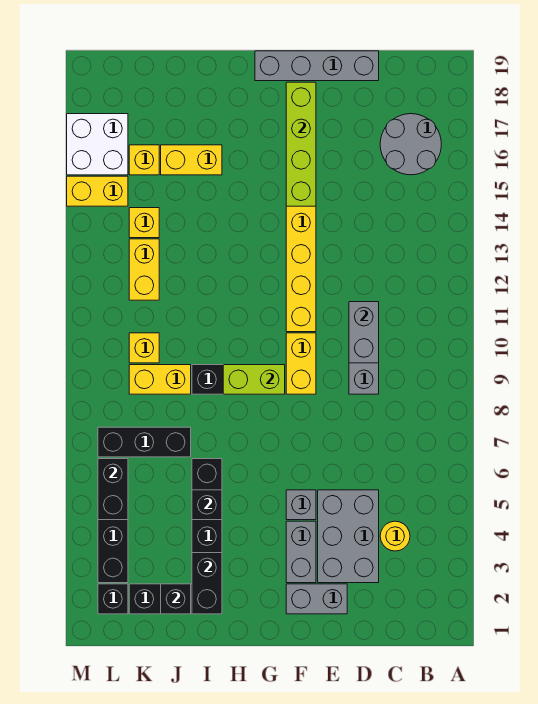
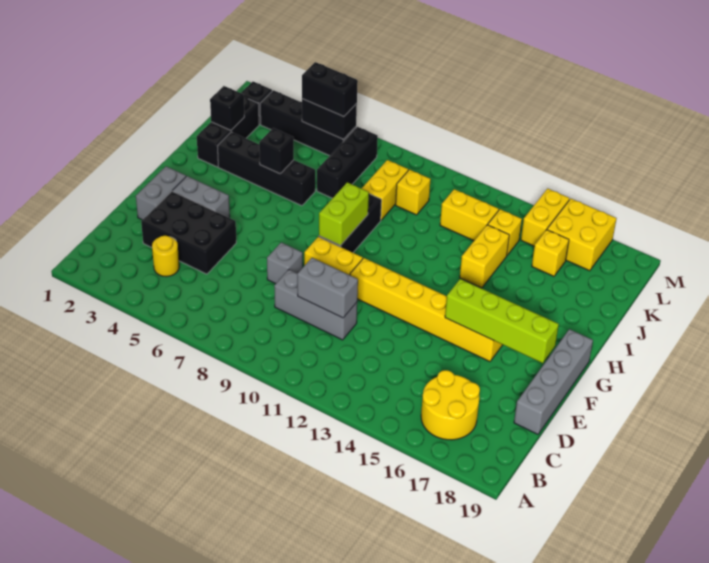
grey 2x2 round brick [380,114,441,175] -> yellow 2x2 round brick [421,370,480,440]
grey 2x3 brick [318,490,379,583] -> black 2x3 brick [141,191,236,274]
grey 1x1 brick [286,490,316,520] -> grey 1x1 brick moved to [267,242,303,284]
black 1x2 brick [192,553,222,614] -> black 1x2 brick moved to [302,62,358,117]
yellow 1x2 brick [161,145,222,175] -> yellow 1x2 brick moved to [460,225,509,288]
white 2x2 brick [67,114,128,175] -> yellow 2x2 brick [547,199,616,271]

